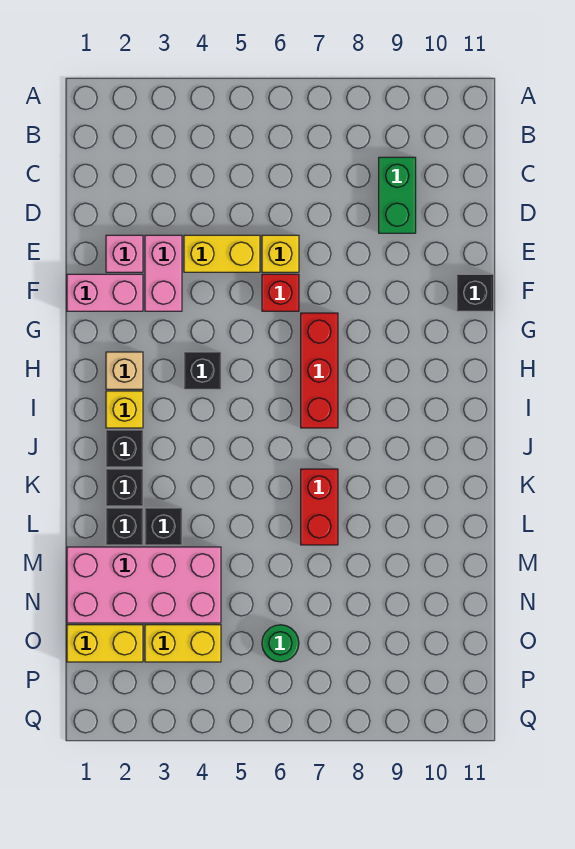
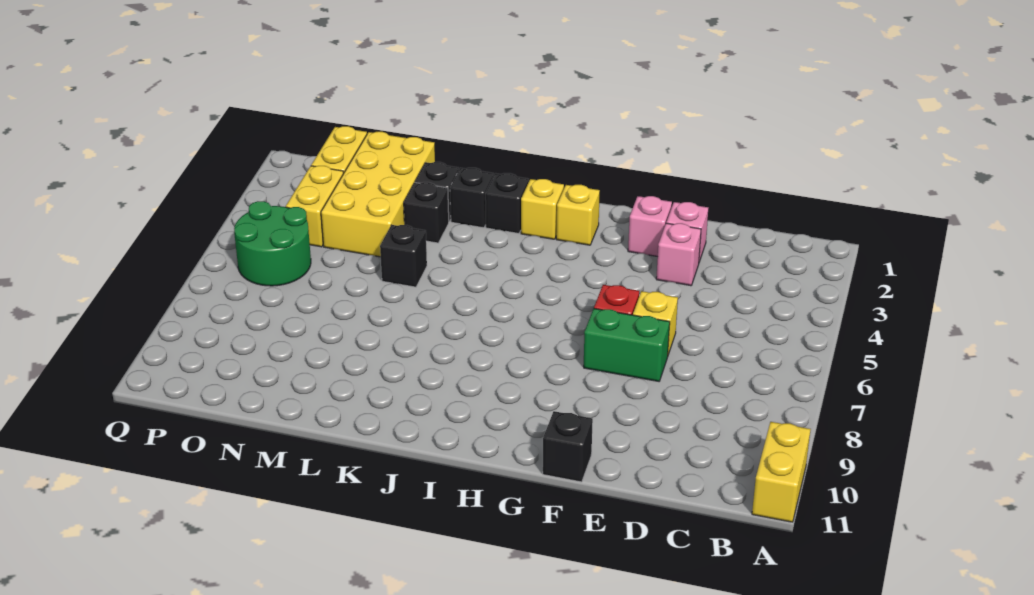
green 1x2 brick [379,157,416,233] -> green 1x2 brick moved to [584,309,670,381]
pink 1x2 brick [145,235,182,311] -> pink 1x1 brick [656,223,701,286]
yellow 1x2 brick [184,235,260,272] -> yellow 1x2 brick moved to [752,422,811,522]
pink 1x2 brick [67,274,143,311] -> pink 1x1 brick [628,196,672,257]
red 1x3 brick [301,313,338,428] -> none
tan 1x1 brick [106,352,143,389] -> yellow 1x1 brick [556,185,600,245]
black 1x1 brick [184,352,221,389] -> black 1x1 brick moved to [380,225,427,287]
red 1x2 brick [301,469,338,545] -> none
pink 2x4 brick [67,547,221,623] -> yellow 2x4 brick [321,132,435,257]
green 1x1 round brick [262,625,299,662] -> green 2x2 round brick [234,201,311,286]

